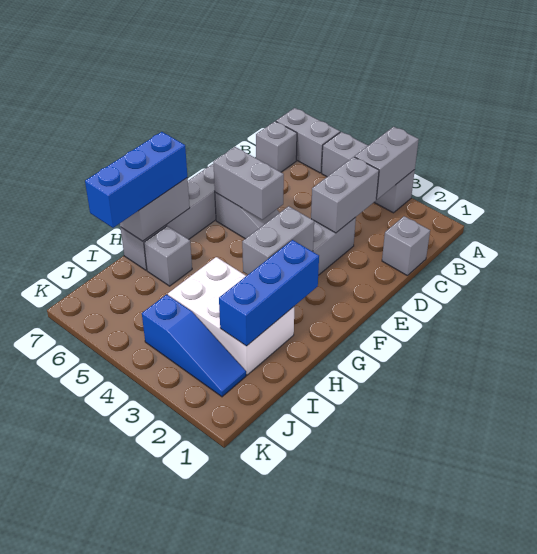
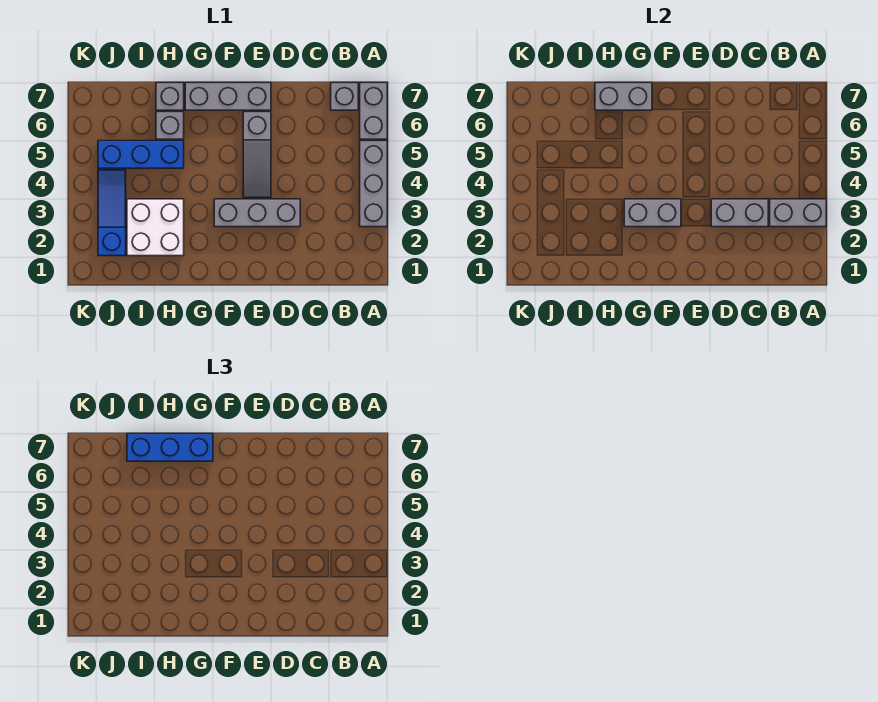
grey 1x1 brick [382,216,430,275] -> none
grey 1x2 brick [213,147,284,220] -> none
blue 1x3 brick [219,240,319,346] -> blue 1x3 brick moved to [98,141,184,168]
white 2x3 brick [168,257,294,375] -> white 2x2 brick [127,199,184,256]
blue 1x3 slope [142,295,246,397] -> blue 1x3 slope turned to [98,170,126,256]

